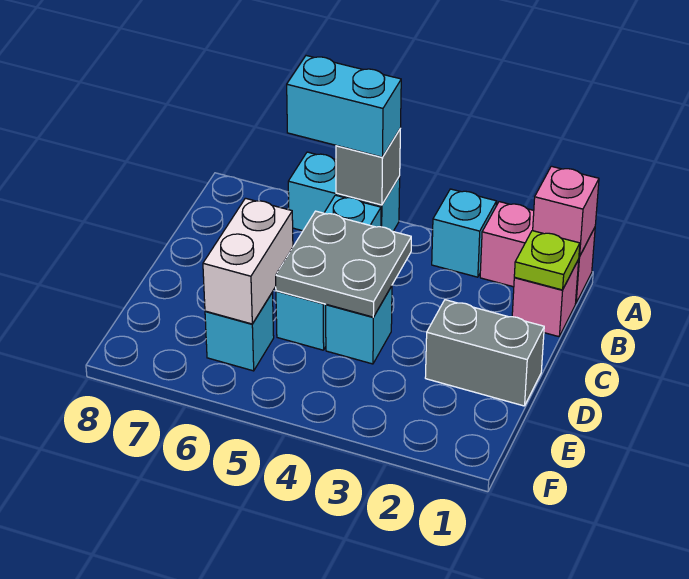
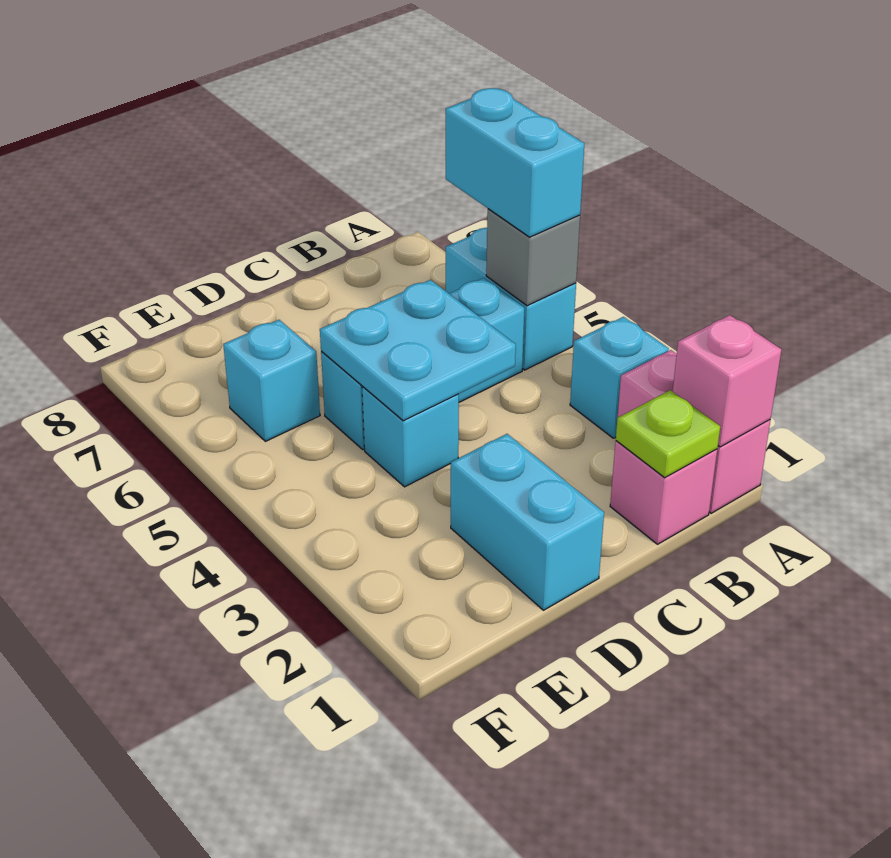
grey 2x2 plate [276,211,411,317] -> cyan 2x2 plate [320,280,516,421]
grey 1x2 brick [425,300,544,406] -> cyan 1x2 brick [451,434,604,610]
white 1x2 brick [203,198,293,324] -> none

